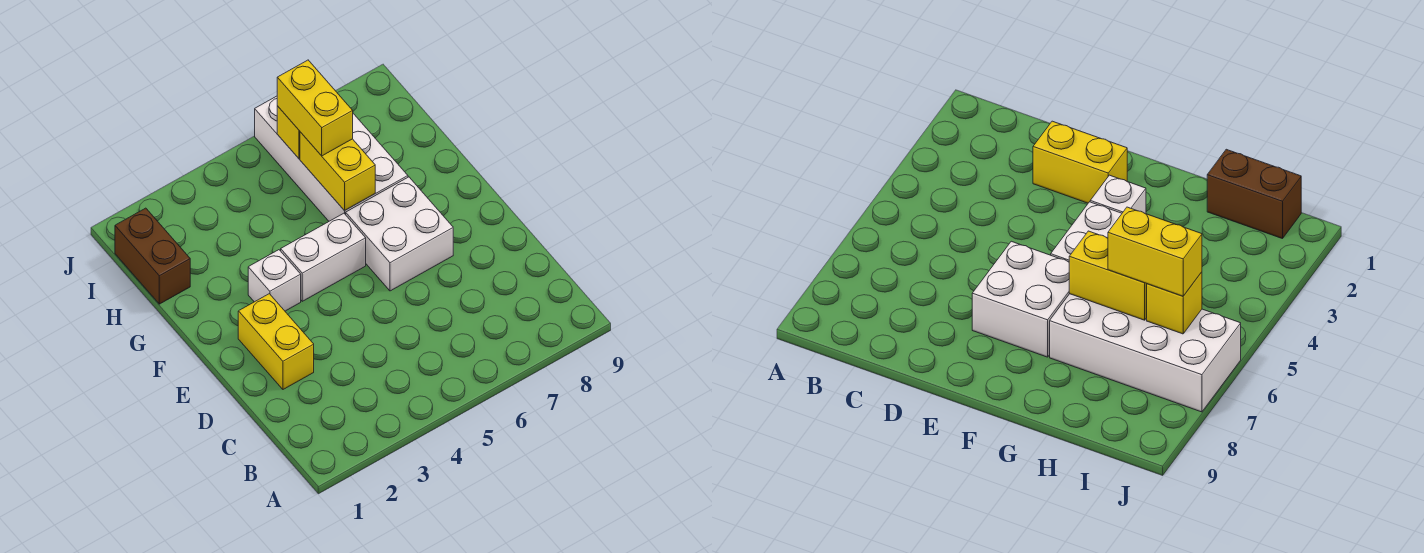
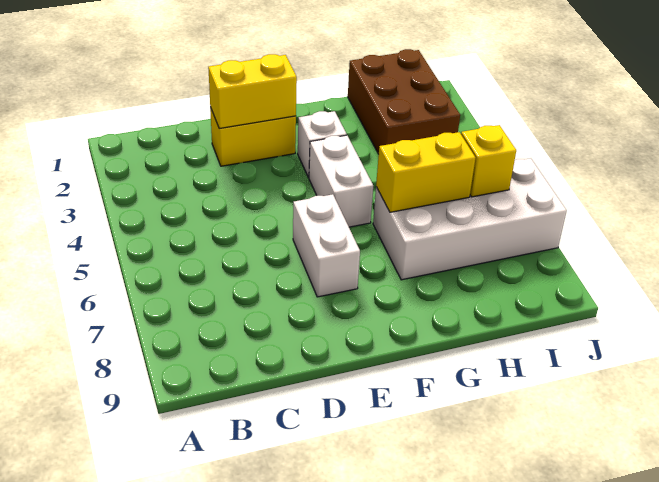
white 2x2 brick [346,177,453,291] -> white 1x2 brick [293,194,360,297]
brown 1x2 brick [115,208,190,304] -> brown 2x3 brick [348,49,460,154]
yellow 1x2 brick [277,60,353,156] -> yellow 1x2 brick moved to [208,54,297,128]

